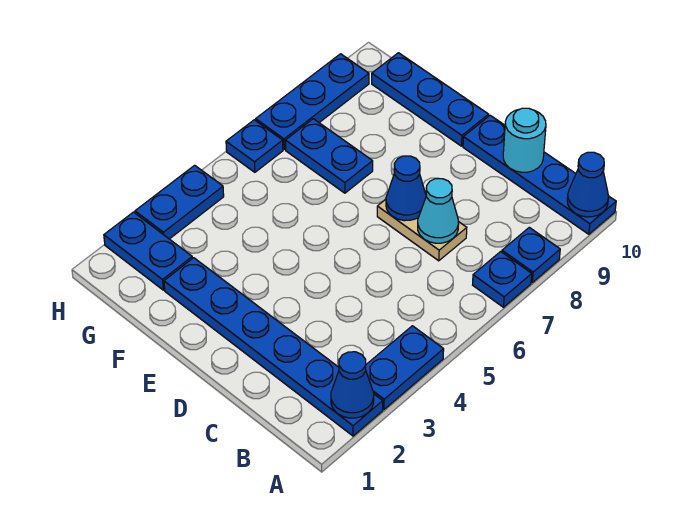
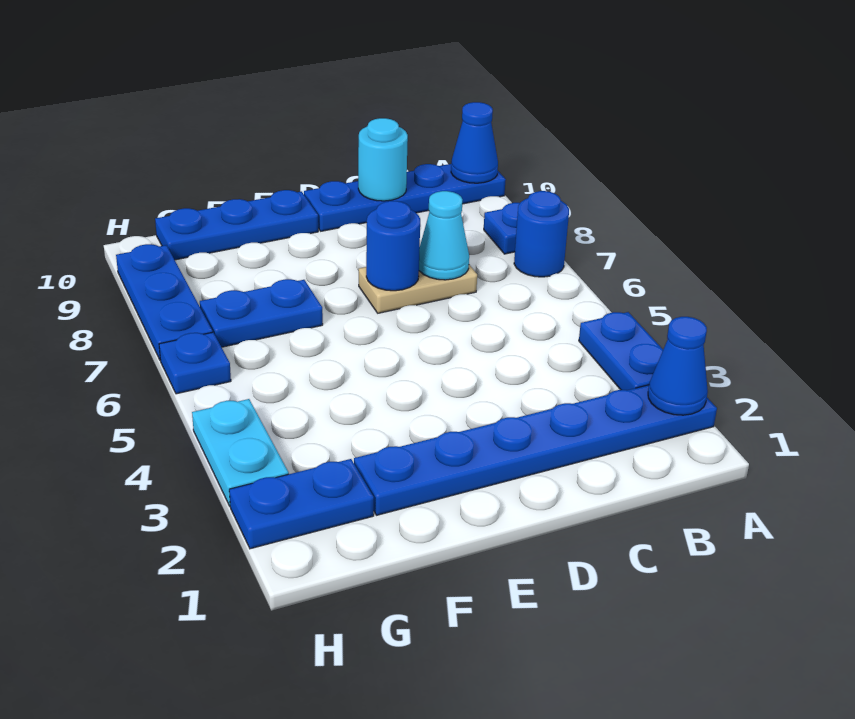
blue 1x1 plate [473,251,532,307] -> blue 1x1 round brick [514,191,569,277]
blue 1x1 cone [386,156,426,221] -> blue 1x1 round brick [366,201,420,291]
blue 1x2 plate [135,165,224,239] -> cyan 1x2 plate [192,399,289,506]

